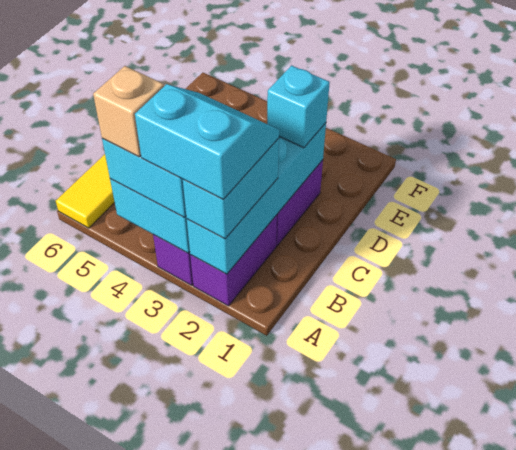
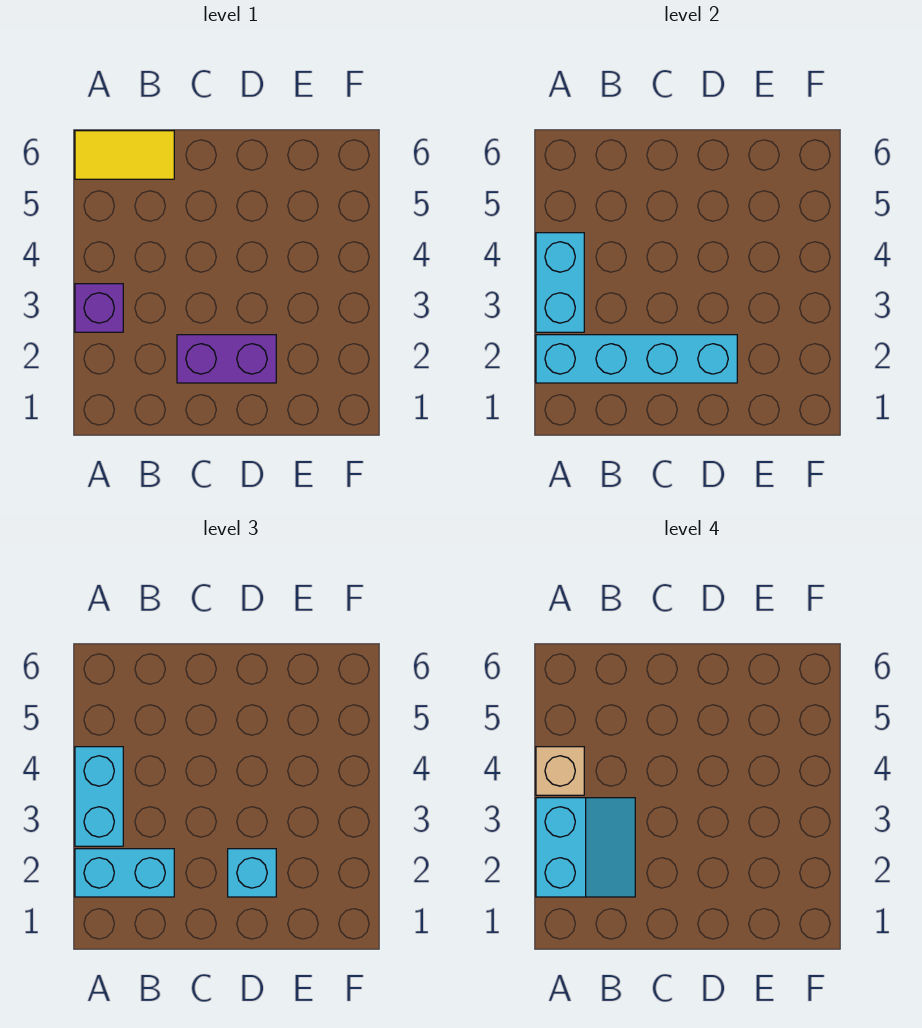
purple 1x2 brick [190,215,277,306] -> none

